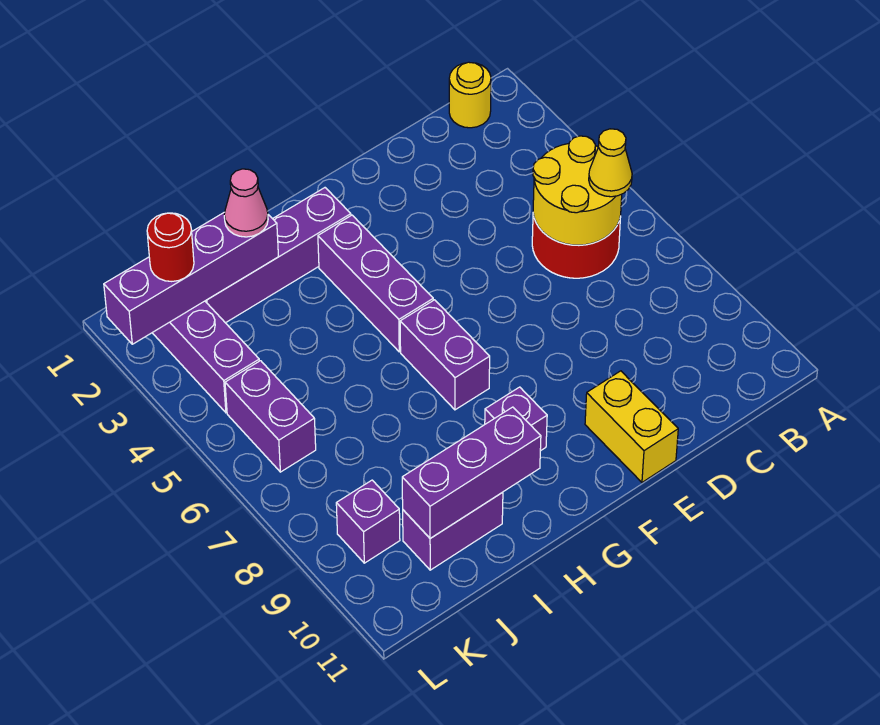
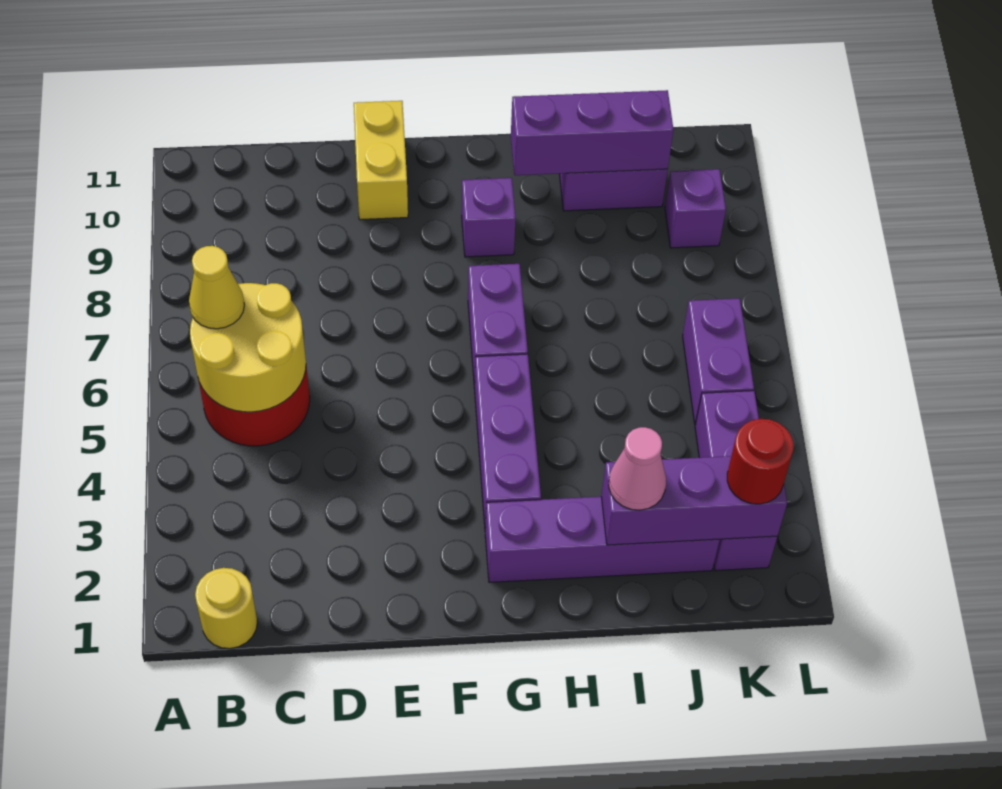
purple 1x4 brick [104,212,278,344] -> purple 1x3 brick [601,456,787,545]

